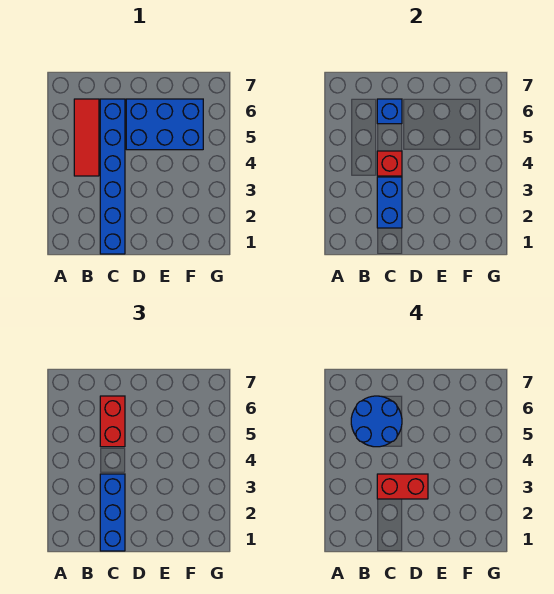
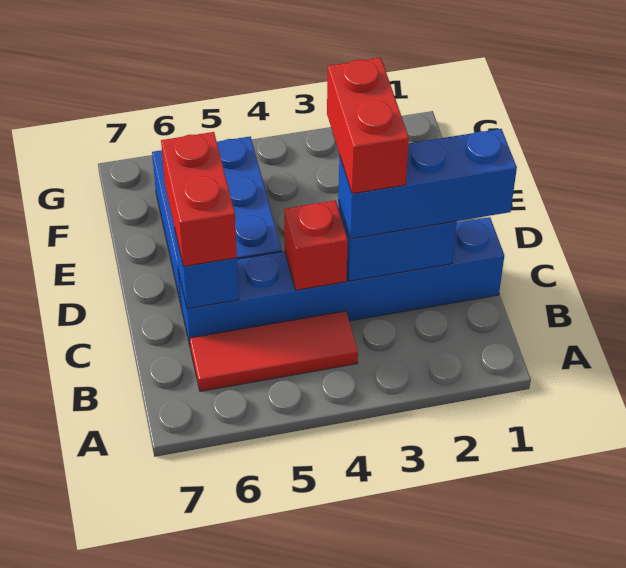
blue 2x2 round brick [351,396,402,447] -> none
red 1x2 brick [100,396,125,447] -> red 1x2 brick turned to [161,132,237,267]

